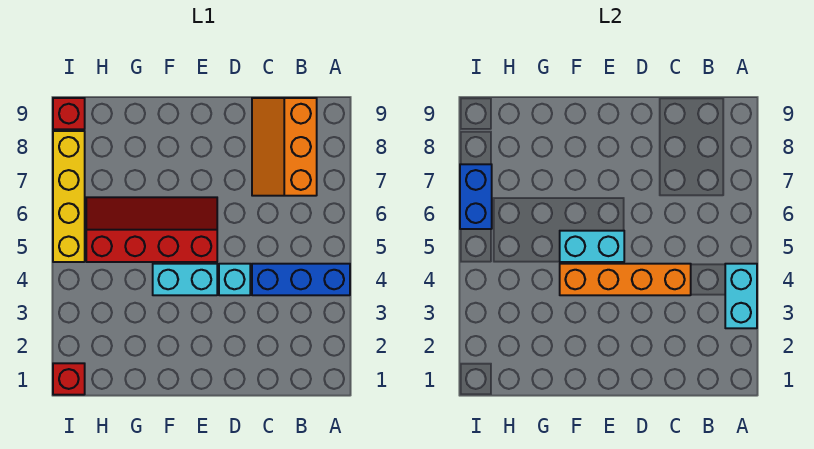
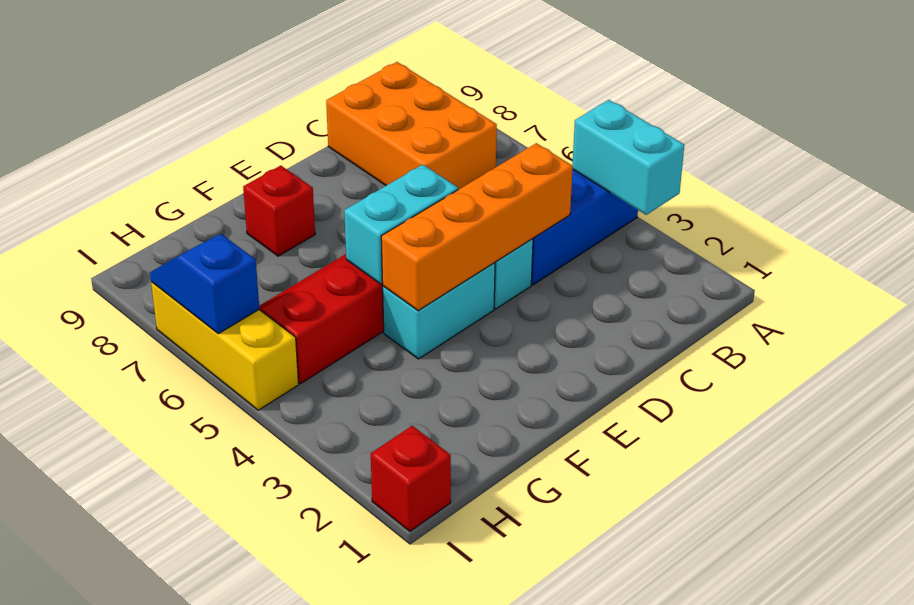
orange 2x3 slope [252,98,317,196] -> orange 2x3 brick [326,62,497,190]
yellow 1x4 brick [53,131,85,262] -> yellow 1x3 brick [151,282,299,410]
blue 1x2 brick [460,164,492,229] -> blue 1x2 slope [150,234,259,334]
red 1x1 brick [53,98,85,129] -> red 1x1 brick moved to [243,166,315,256]

